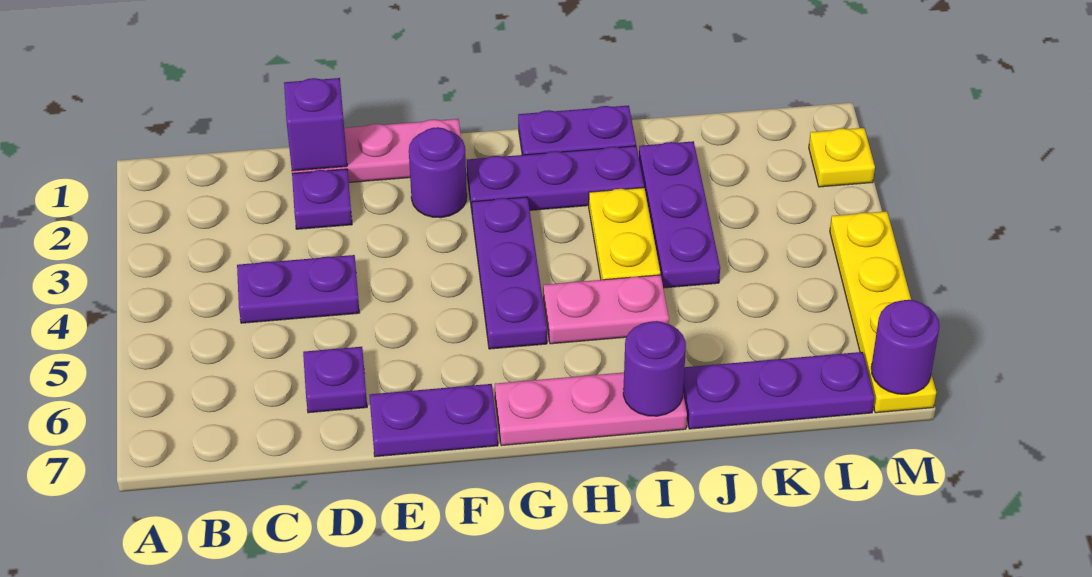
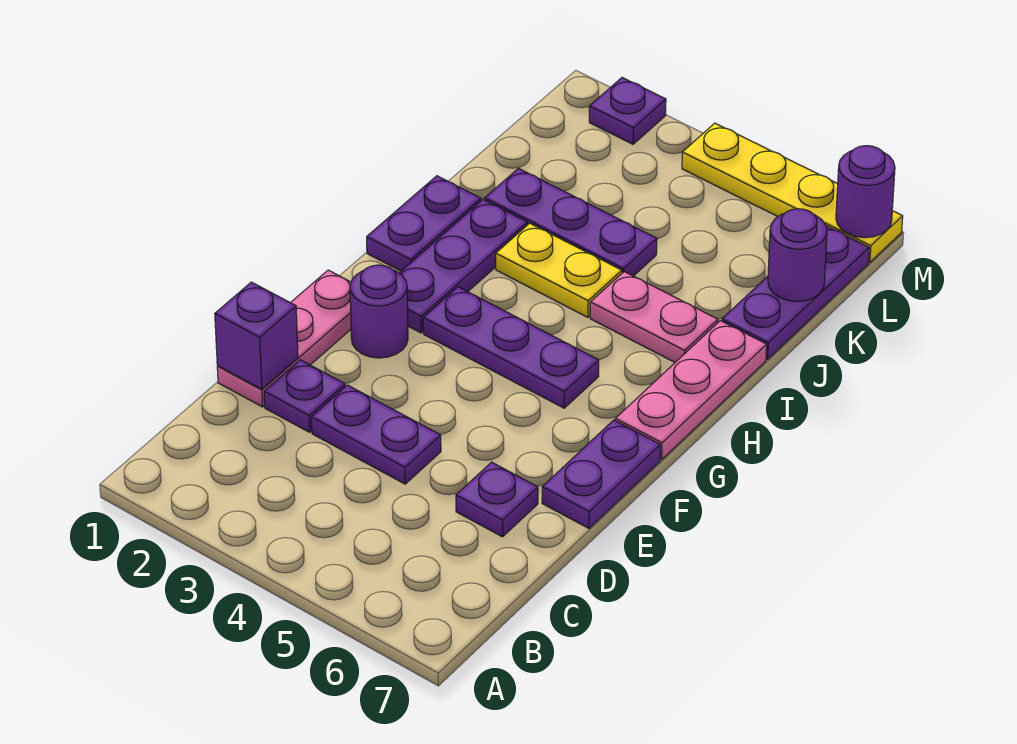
purple 1x2 plate [237,255,359,323] -> purple 1x2 plate turned to [311,385,441,484]
pink 1x2 plate [543,275,669,344] -> pink 1x2 plate turned to [590,272,718,362]
purple 1x1 round brick [623,321,686,416] -> purple 1x1 round brick moved to [768,209,827,302]
yellow 1x1 plate [809,128,875,187] -> purple 1x1 plate [589,78,666,144]

